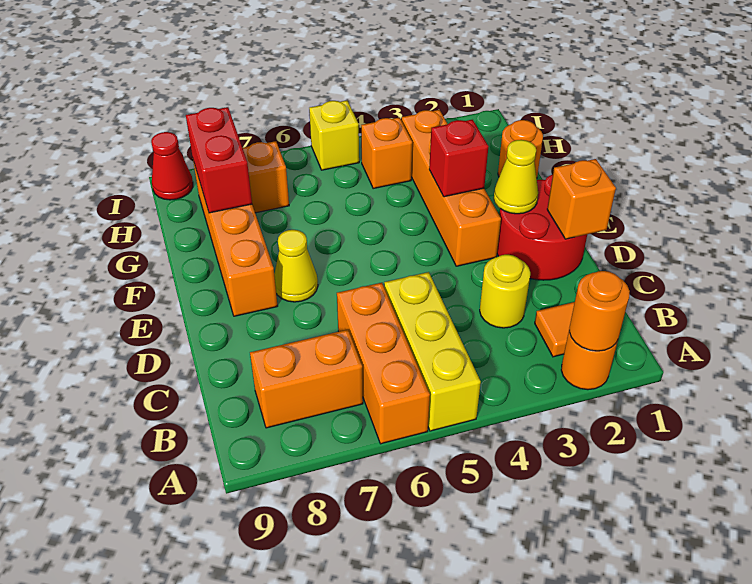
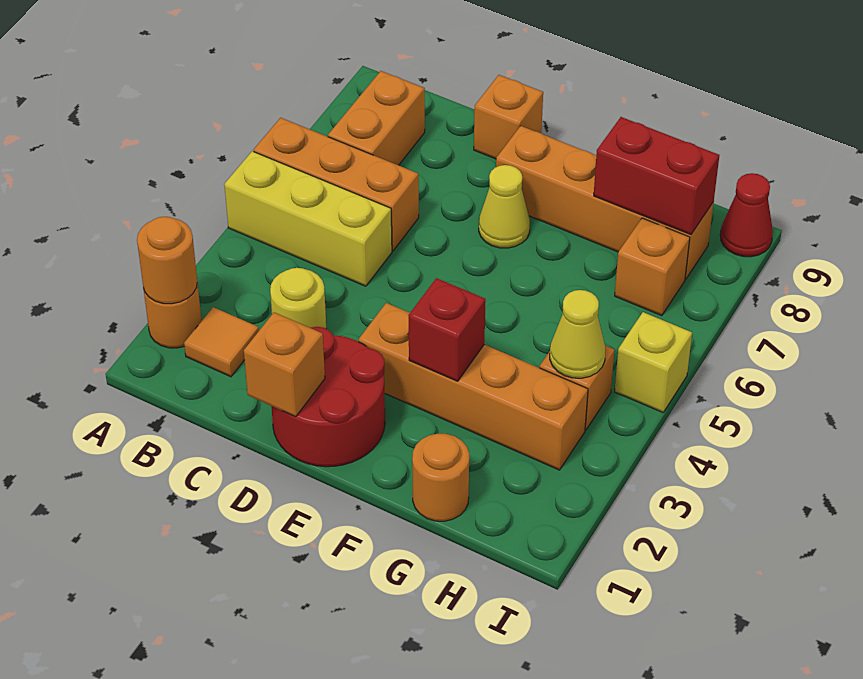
none -> orange 1x1 brick [474,75,543,159]
yellow 1x1 cone [494,140,538,214] -> yellow 1x1 cone moved to [550,290,605,378]

